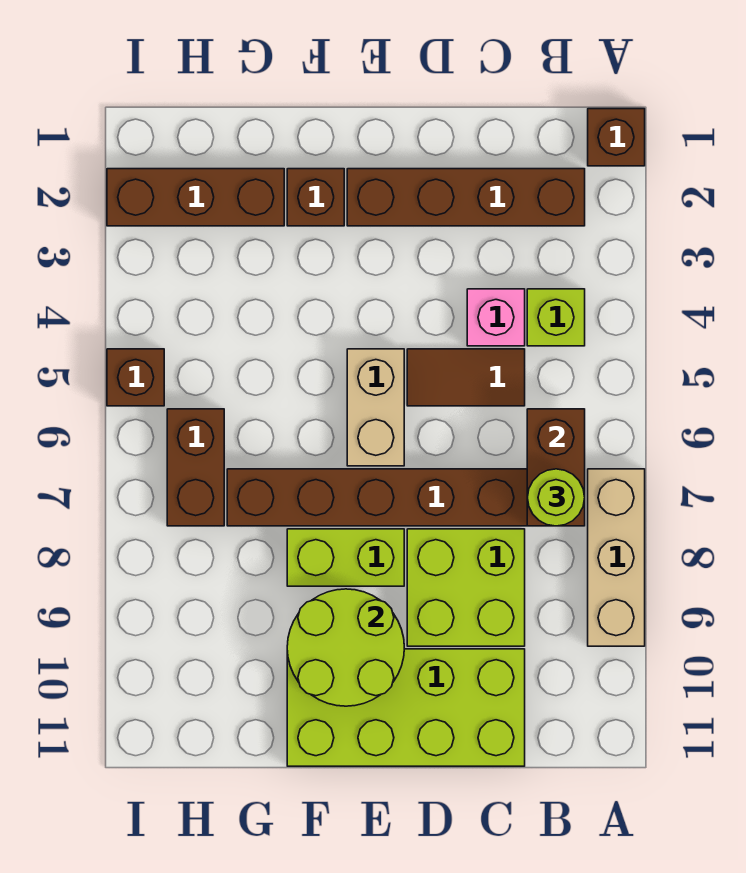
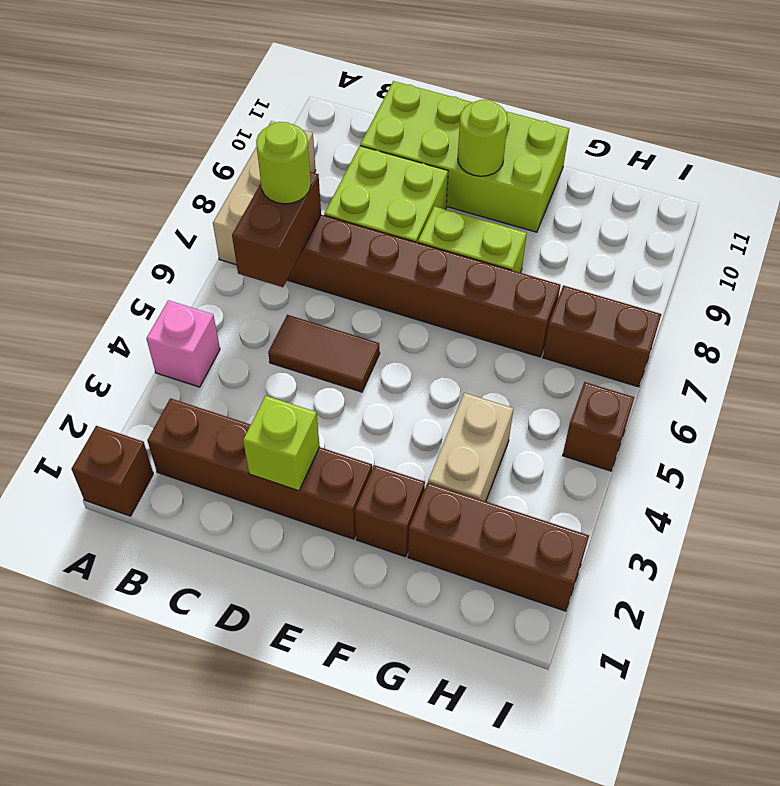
lime 1x1 brick [527,289,585,346] -> lime 1x1 brick moved to [243,396,320,491]
pink 1x1 brick [467,289,525,346] -> pink 1x1 brick moved to [146,300,220,387]
tan 1x2 brick [347,349,404,466] -> tan 1x2 brick moved to [428,393,514,501]
lime 2x2 round brick [287,589,404,706] -> lime 1x1 round brick [458,100,508,176]
brown 1x2 brick [167,409,224,526] -> brown 1x2 brick turned to [543,285,661,387]

